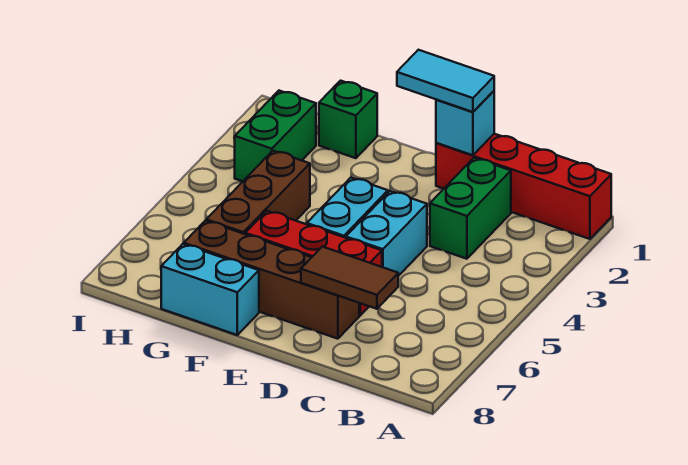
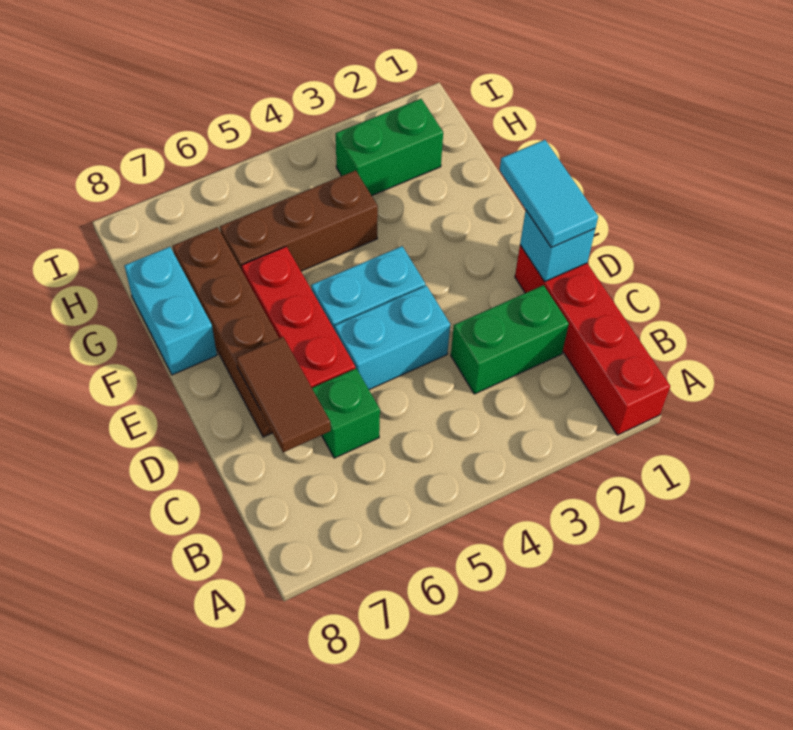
green 1x1 brick [319,81,377,158] -> green 1x1 brick moved to [312,368,380,458]

